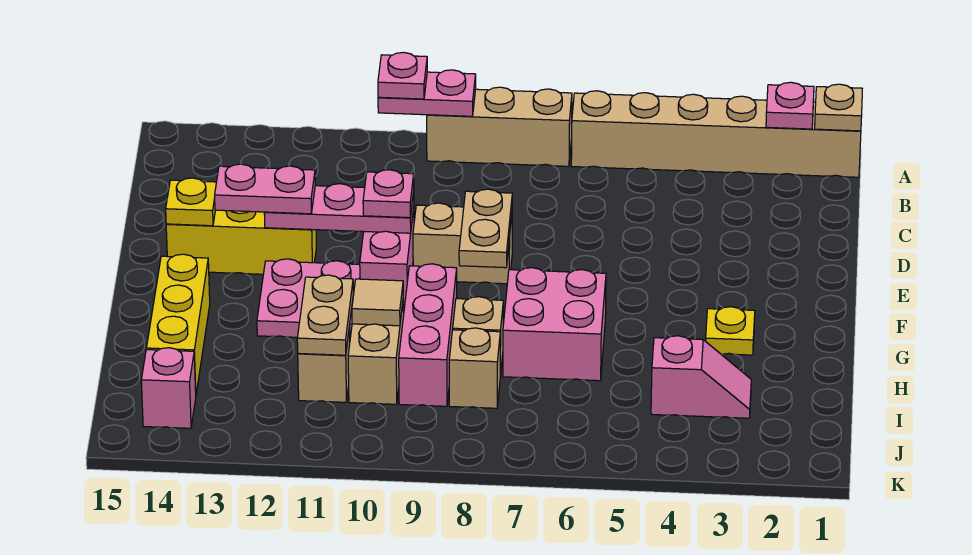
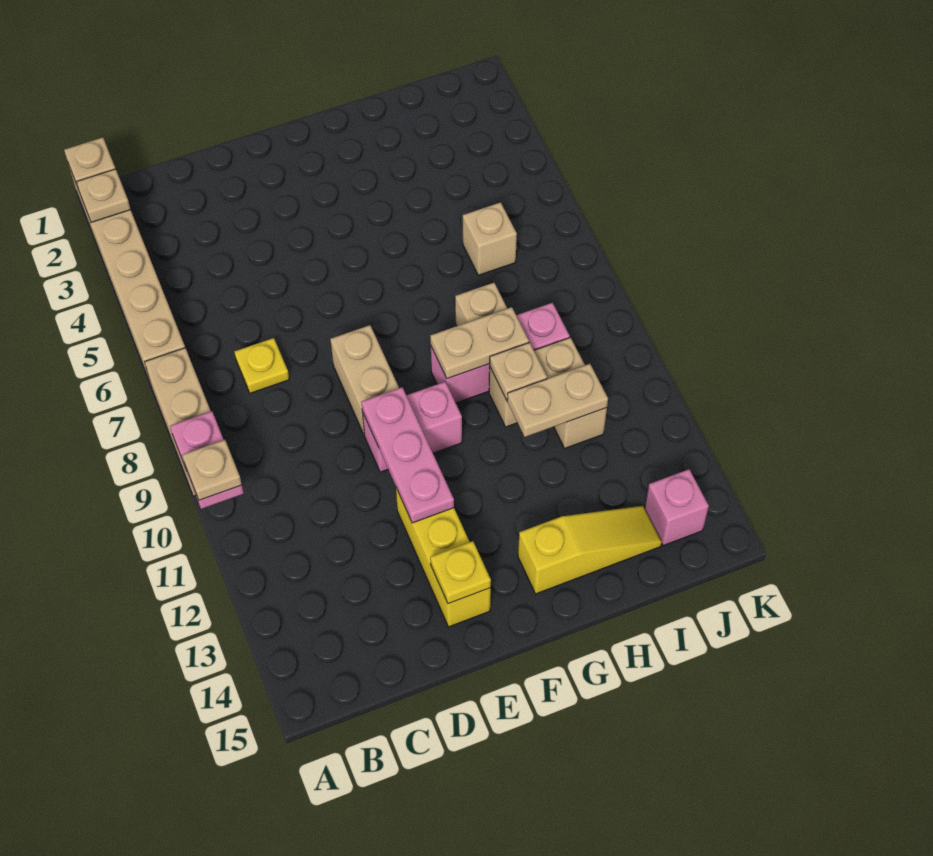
pink 1x1 plate [766,82,814,129] -> tan 1x1 plate [76,169,131,222]
pink 1x1 plate [378,52,427,99] -> tan 1x1 plate [182,440,242,500]
tan 1x2 plate [459,189,512,268] -> tan 1x2 plate moved to [430,307,529,379]
pink 1x1 plate [363,170,414,218] -> none
pink 1x2 plate [215,164,315,214] -> none
pink 2x2 plate [257,259,360,337] -> none
yellow 1x1 plate [706,307,755,355] -> yellow 1x1 plate moved to [234,338,289,393]
pink 2x2 brick [503,268,606,381] -> none
yellow 1x3 brick [146,254,210,393] -> yellow 1x3 slope [518,506,662,594]
tan 1x1 tile [352,279,403,326] -> tan 1x1 plate [490,342,547,400]
pink 1x2 slope [651,336,751,418] -> none
tan 1x1 brick [449,328,500,408] -> tan 1x1 brick moved to [463,202,517,275]

